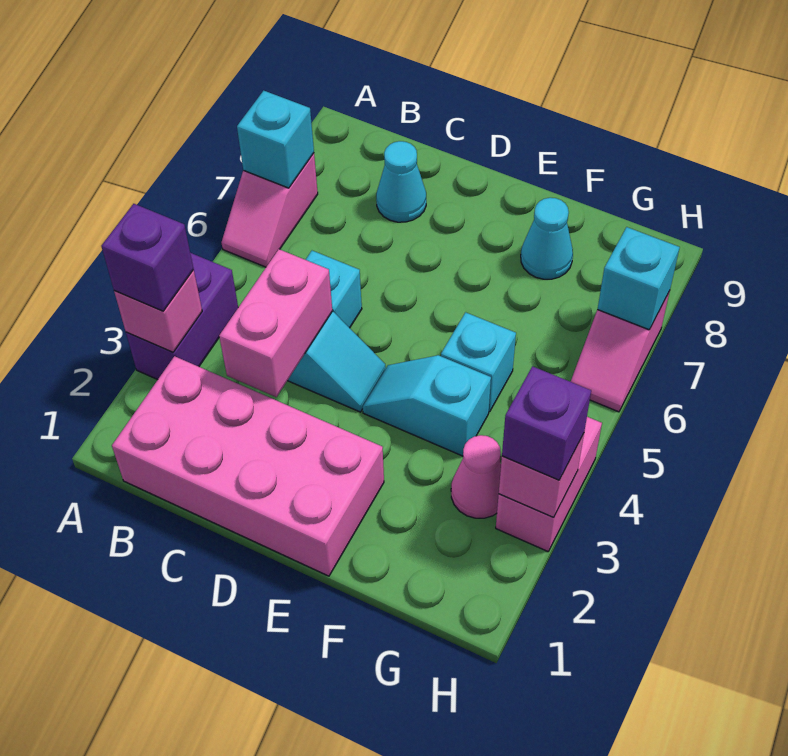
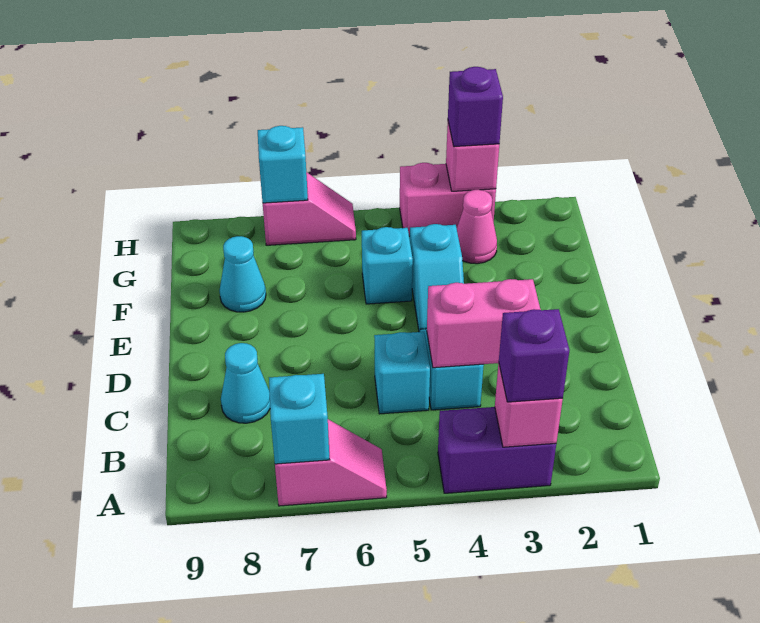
pink 2x4 brick [112,356,384,576] -> none

